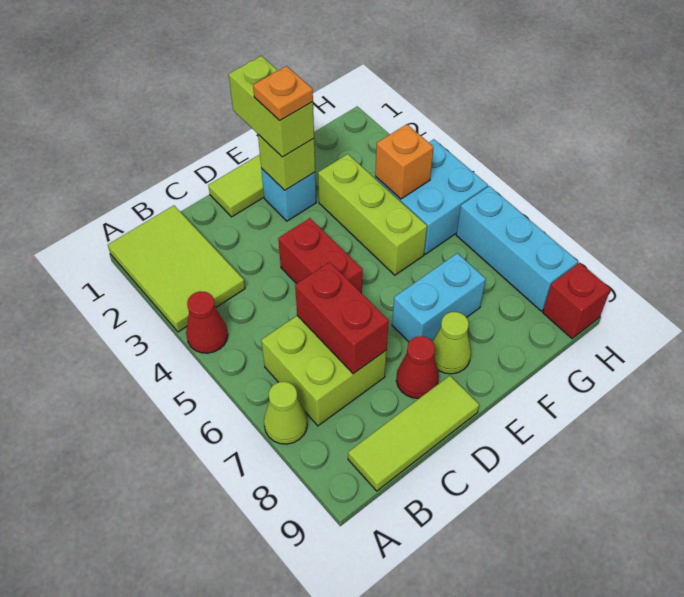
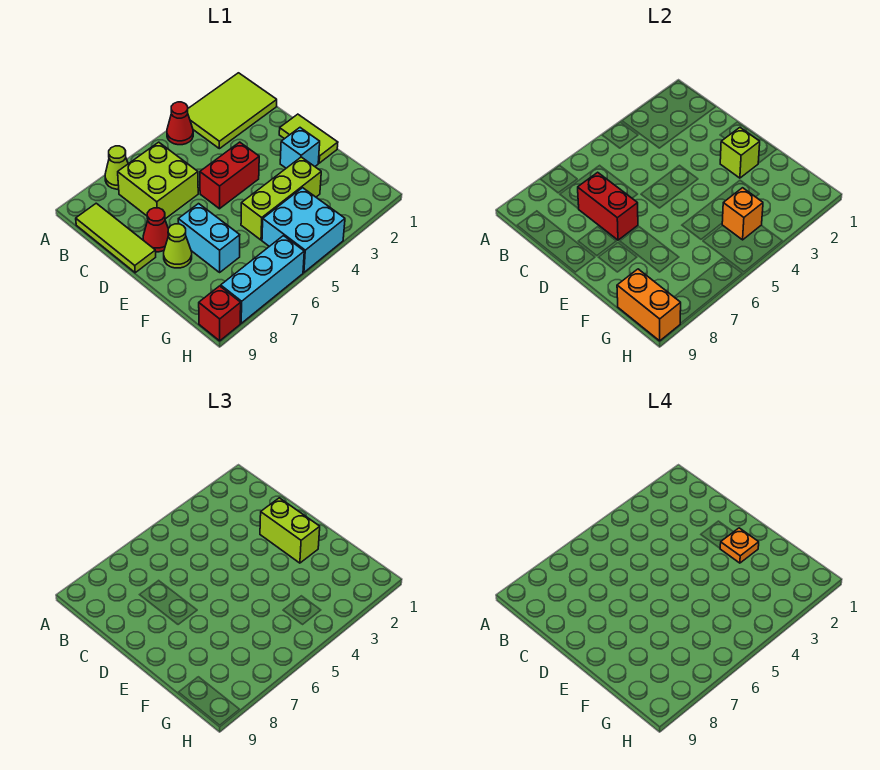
red 1x2 brick [295,262,389,374] -> red 1x2 brick turned to [578,172,638,240]
lime 1x2 brick [229,56,314,157] -> lime 1x2 brick turned to [260,498,320,563]
none -> orange 1x2 brick [617,269,681,341]

